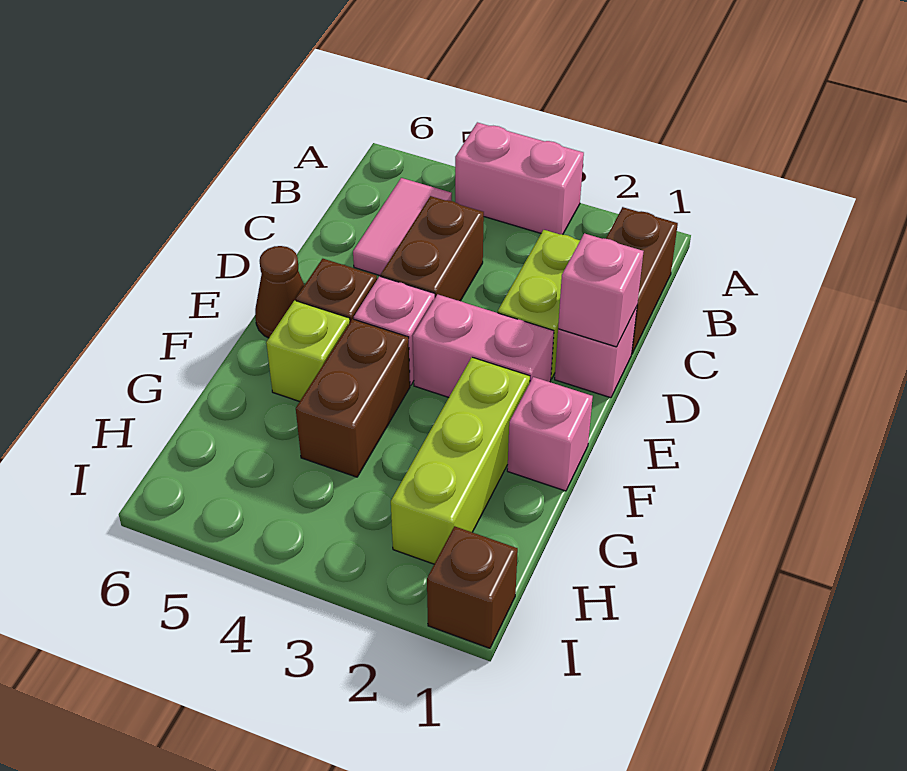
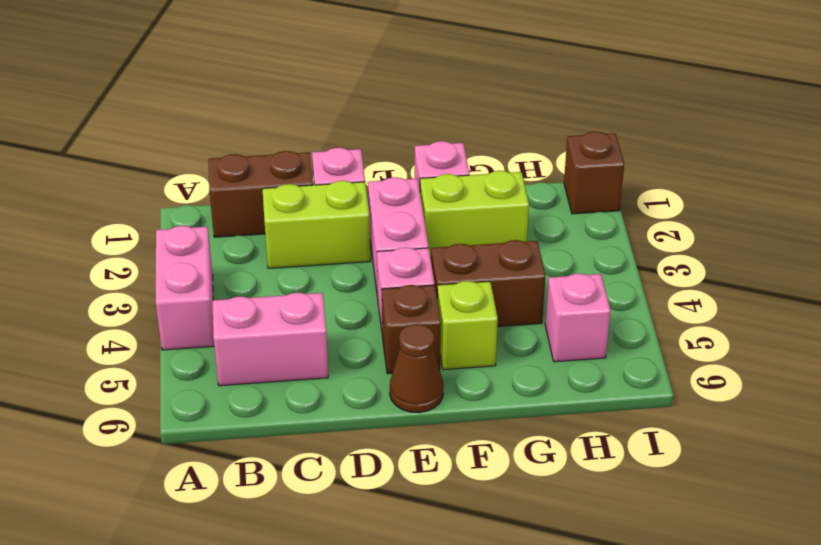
pink 1x2 tile [353,178,452,276] -> pink 1x2 brick [212,293,328,386]
brown 1x2 brick [381,196,484,301] -> none
pink 1x1 brick [558,233,644,347] -> pink 1x1 brick moved to [545,273,611,362]
lime 1x3 brick [391,357,530,564] -> lime 1x2 brick [420,171,529,258]

